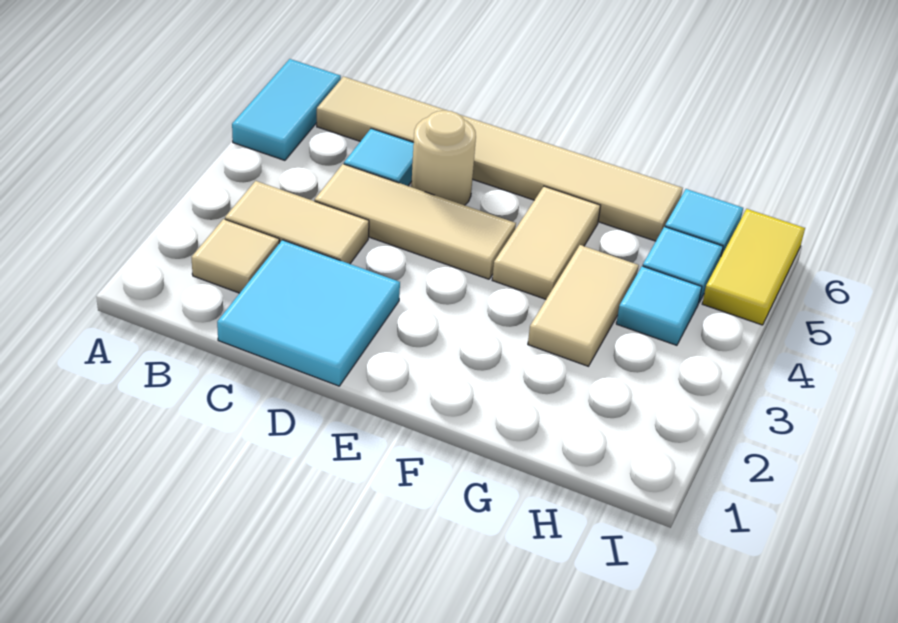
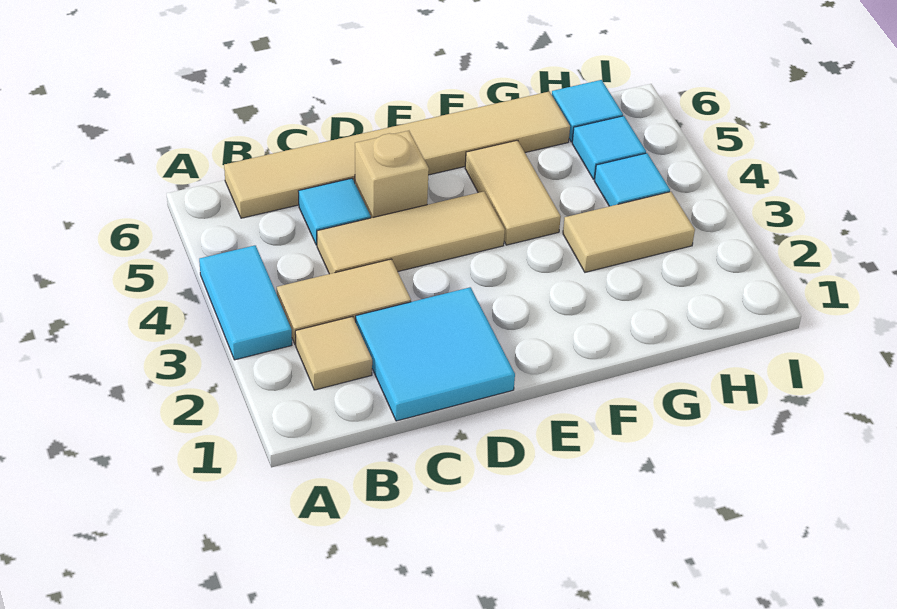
cyan 1x2 tile [232,59,341,160] -> cyan 1x2 tile moved to [199,245,292,360]
tan 1x1 round brick [411,111,476,205] -> tan 1x1 brick [355,131,429,218]
tan 1x2 tile [528,245,639,366] -> tan 1x2 tile turned to [563,192,695,272]
yellow 1x2 tile [702,209,805,325] -> none

